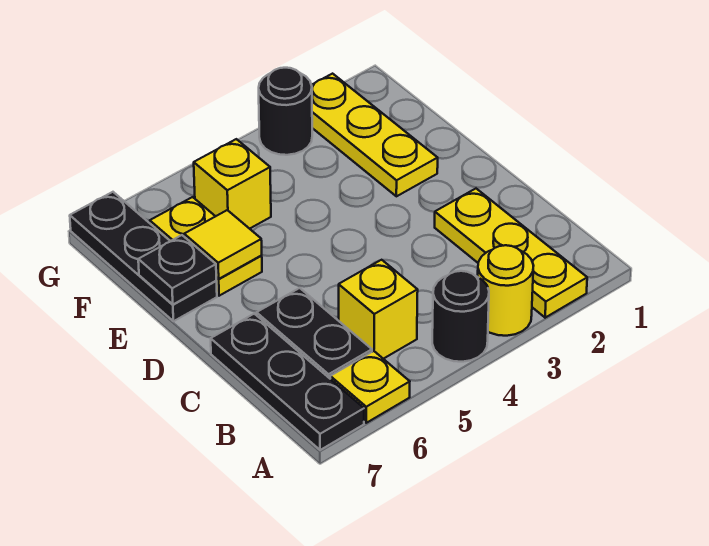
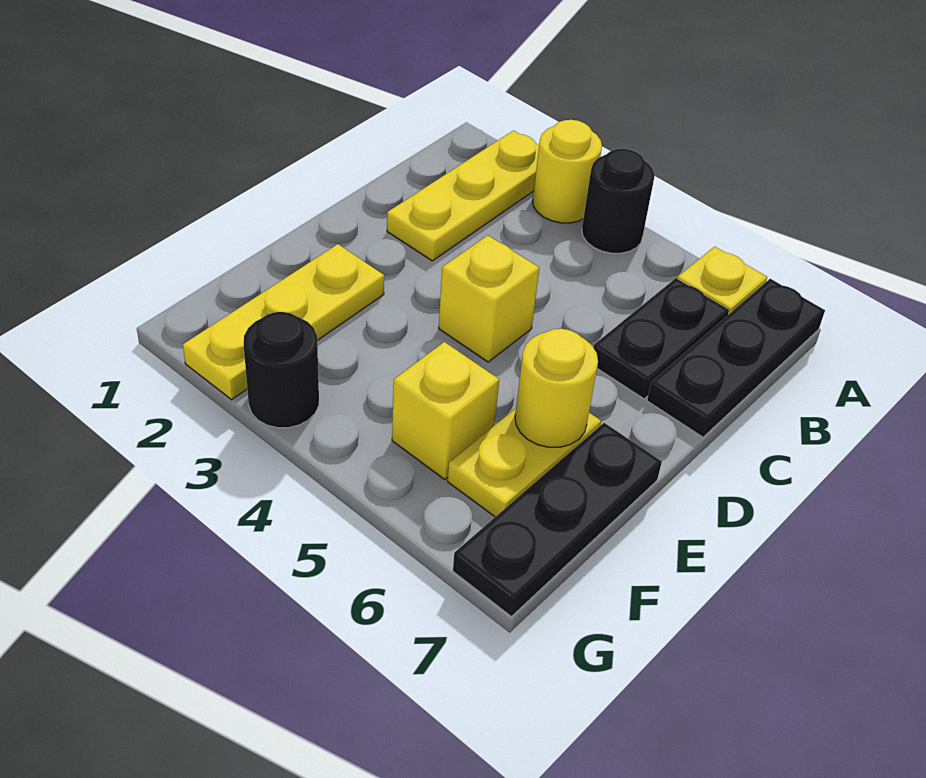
yellow 1x1 brick [339,260,418,359] -> yellow 1x1 brick moved to [439,235,539,362]
yellow 1x1 tile [184,210,262,279] -> yellow 1x1 round brick [515,329,598,447]
black 1x1 plate [138,235,216,304] -> none

